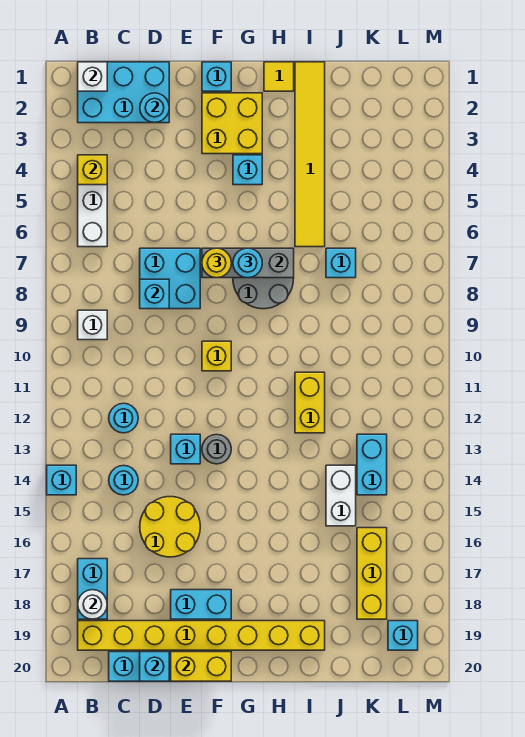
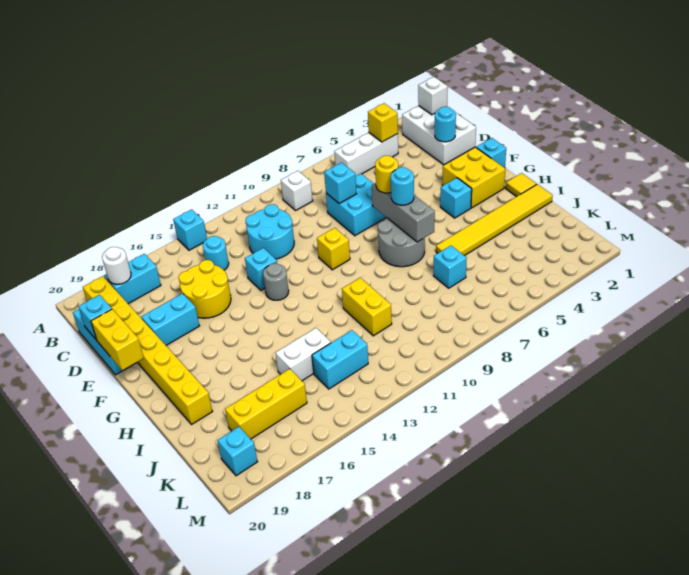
cyan 2x3 brick [78,62,169,123] -> white 2x3 brick [402,106,476,165]
cyan 1x1 round brick [109,403,138,433] -> cyan 2x2 round brick [245,204,294,259]
cyan 1x2 brick [171,590,231,619] -> cyan 1x2 brick turned to [141,293,199,345]
yellow 1x2 brick [295,372,325,433] -> yellow 1x2 brick turned to [342,278,392,336]

